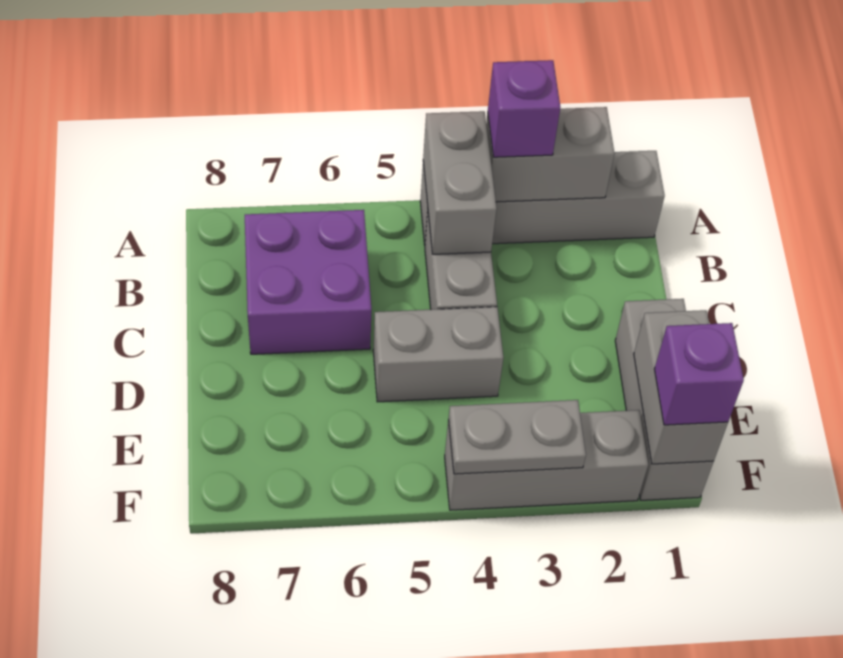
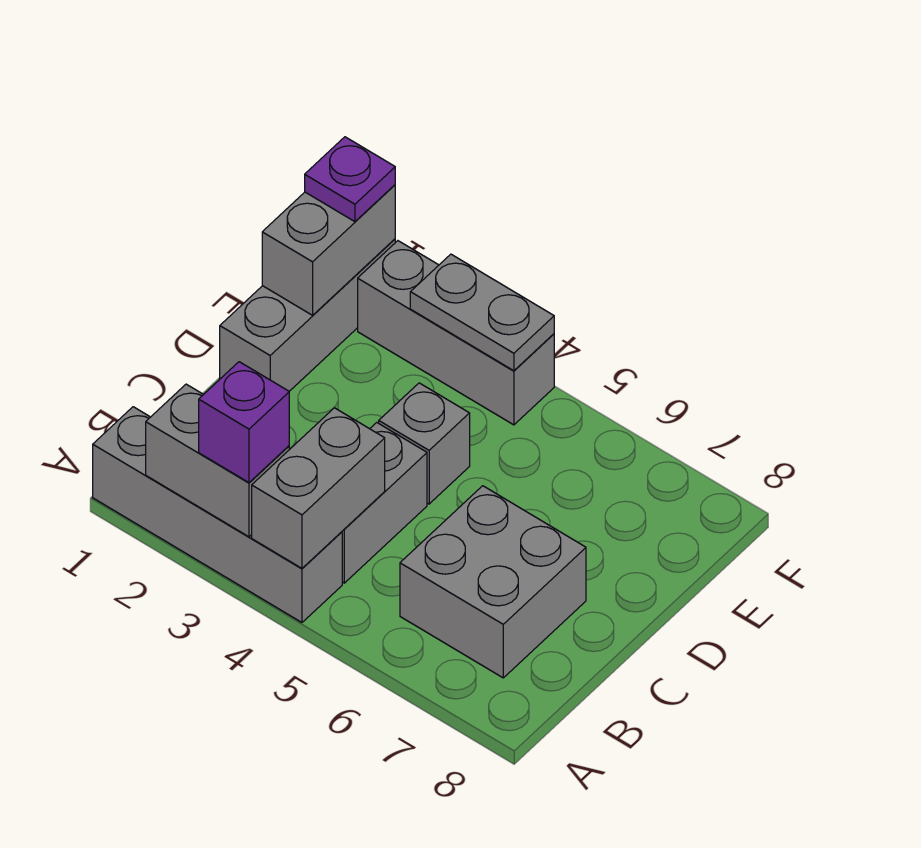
purple 2x2 brick [245,210,371,354] -> grey 2x2 brick [400,486,586,678]
grey 1x2 brick [373,307,503,402] -> grey 1x1 brick [379,383,470,504]
purple 1x1 brick [654,323,744,425] -> purple 1x1 plate [305,137,395,222]

